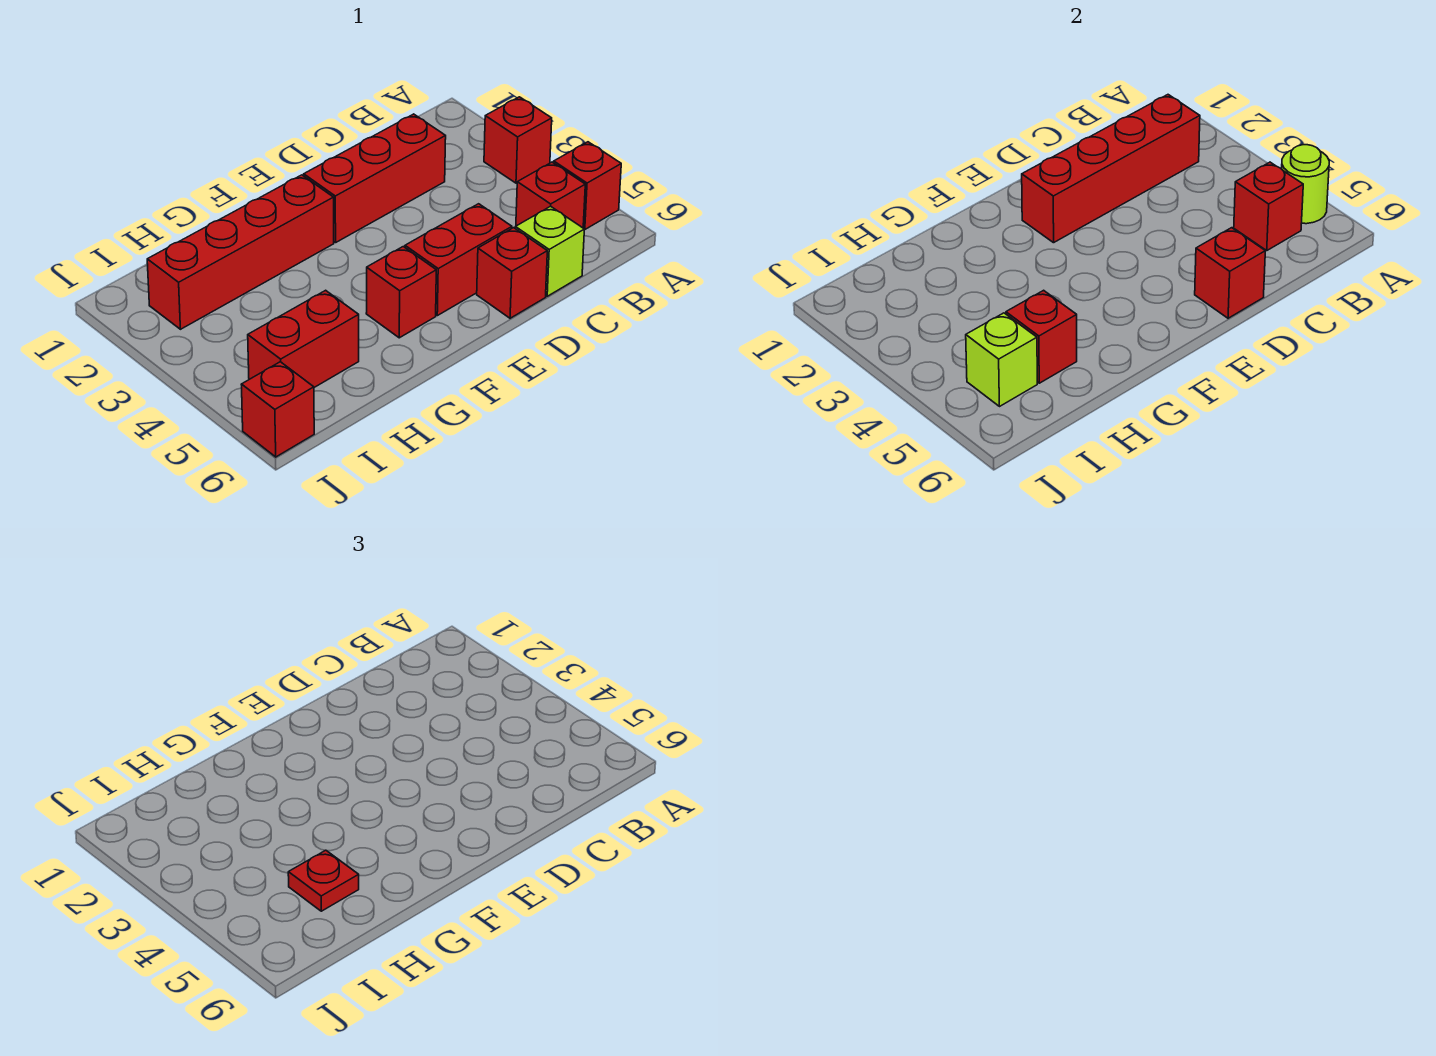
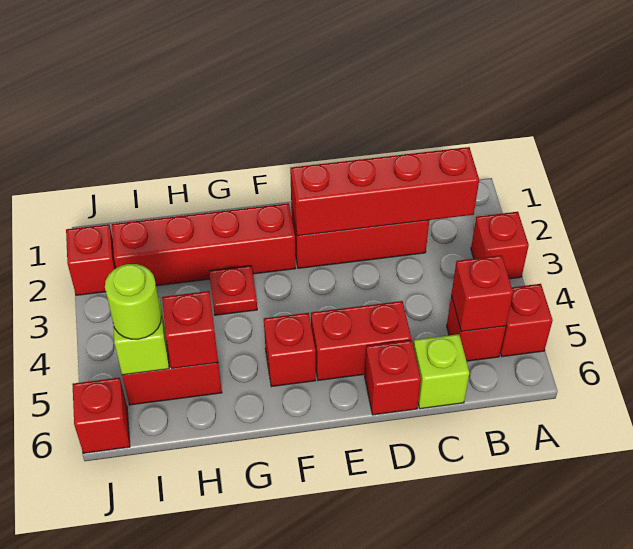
lime 1x1 round brick [1282,145,1329,224] -> lime 1x1 round brick moved to [105,264,161,339]
red 1x1 brick [1195,228,1265,318] -> red 1x1 brick moved to [66,224,116,295]
red 1x1 plate [288,850,359,911] -> red 1x1 plate moved to [209,266,257,315]

